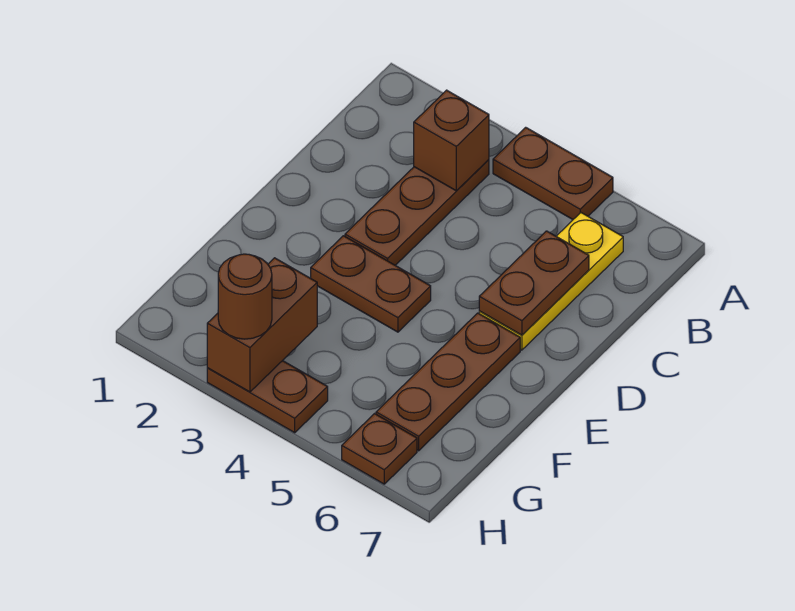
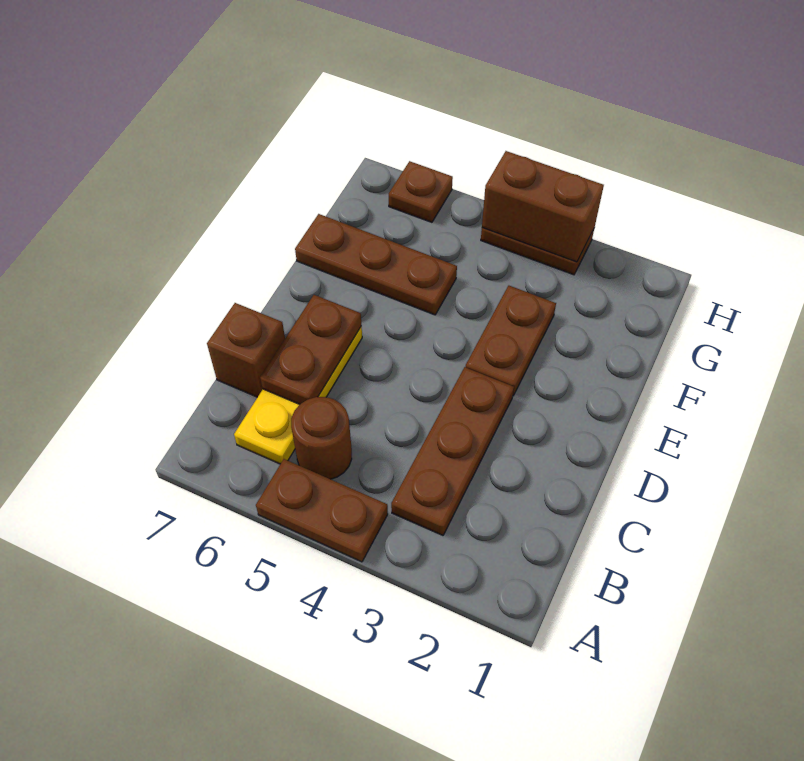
brown 1x1 brick [414,90,489,191] -> brown 1x1 brick moved to [207,303,285,397]
brown 1x2 plate [311,236,431,332] -> brown 1x2 plate turned to [466,286,556,396]
brown 1x3 plate [376,313,520,451] -> brown 1x3 plate turned to [295,214,457,315]
brown 1x2 brick [207,258,317,392] -> brown 1x2 brick turned to [482,151,604,262]
brown 1x1 round brick [218,254,272,339] -> brown 1x1 round brick moved to [291,397,352,479]

